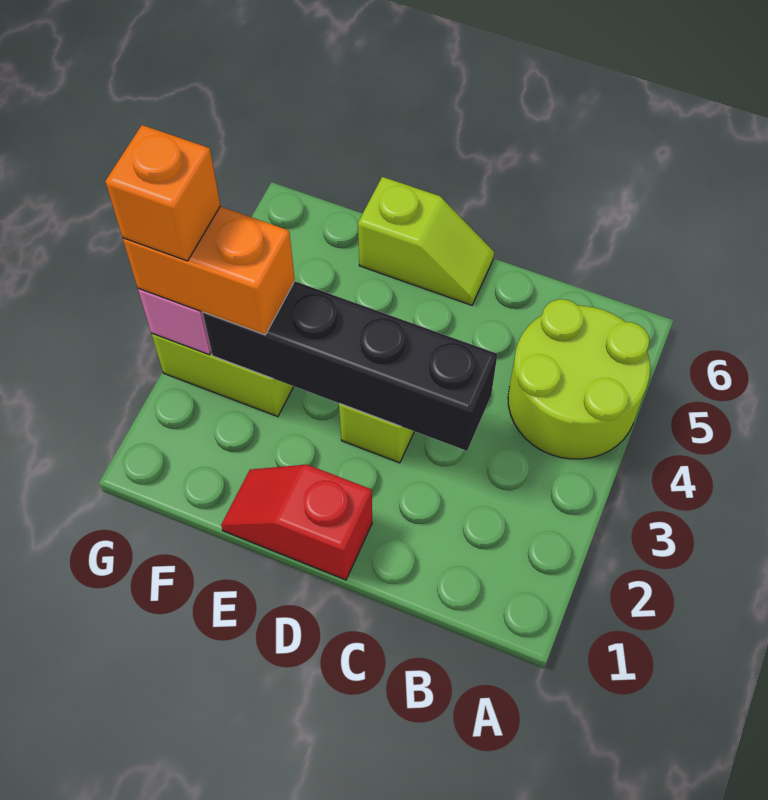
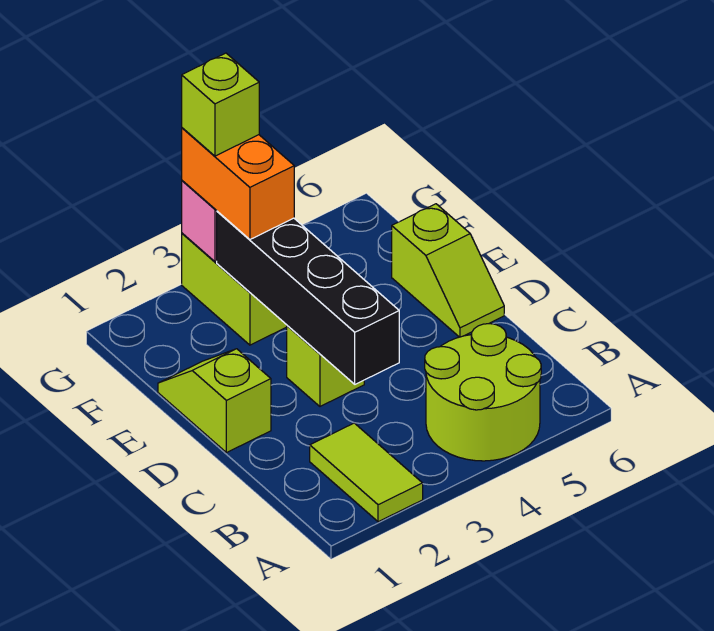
none -> lime 1x2 tile [310,423,423,522]
red 1x2 slope [221,465,372,580] -> lime 1x2 slope [158,349,271,453]
orange 1x1 brick [105,125,220,261] -> lime 1x1 brick [182,53,259,156]

